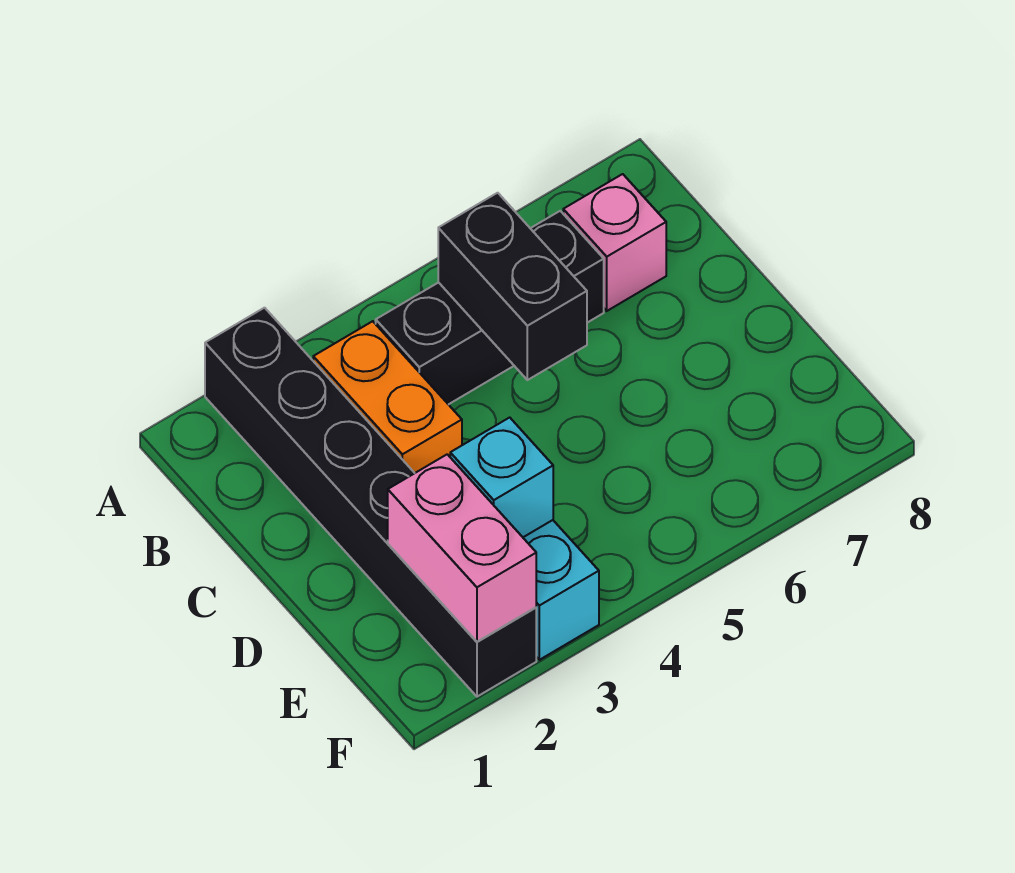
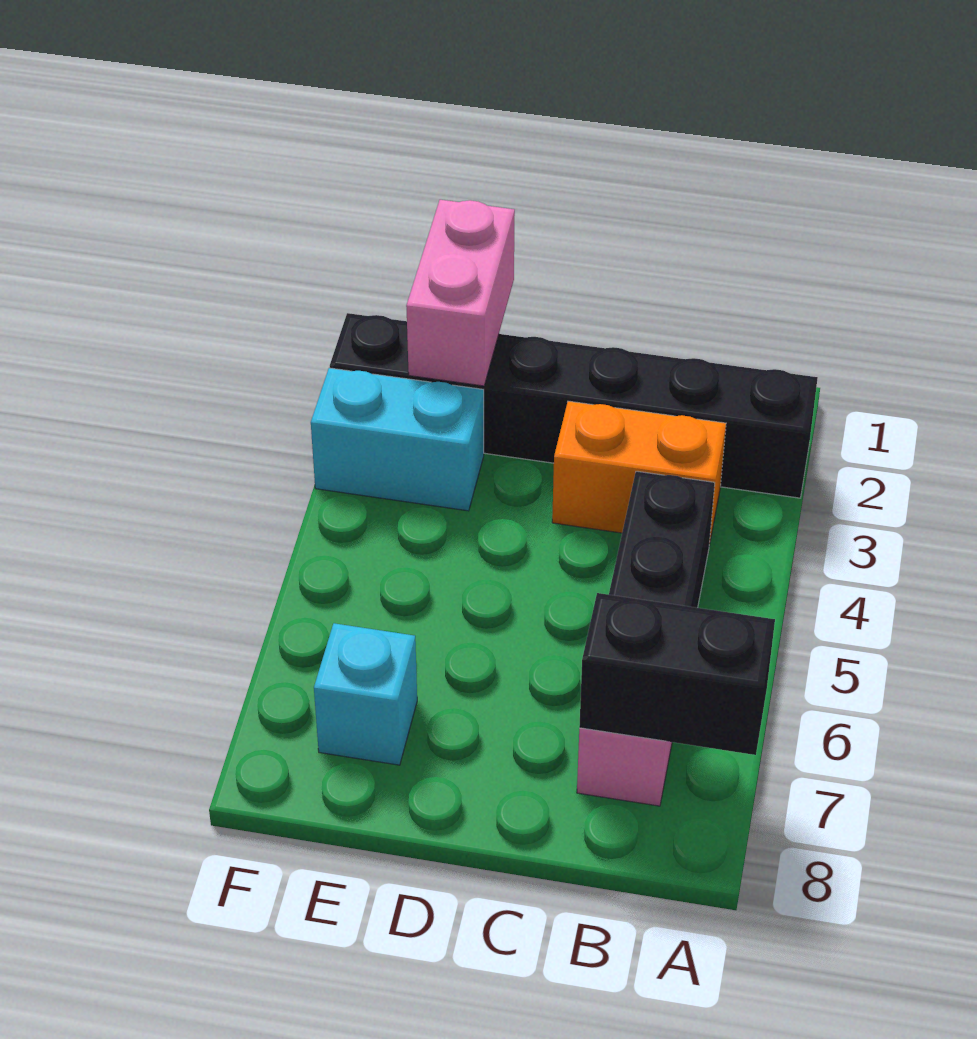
black 1x2 brick [438,193,587,380] -> black 1x2 brick moved to [579,593,775,755]
pink 1x2 brick [388,454,536,642] -> pink 1x2 brick turned to [406,200,515,386]
cyan 1x1 brick [450,417,553,537] -> cyan 1x1 brick moved to [314,623,417,765]

